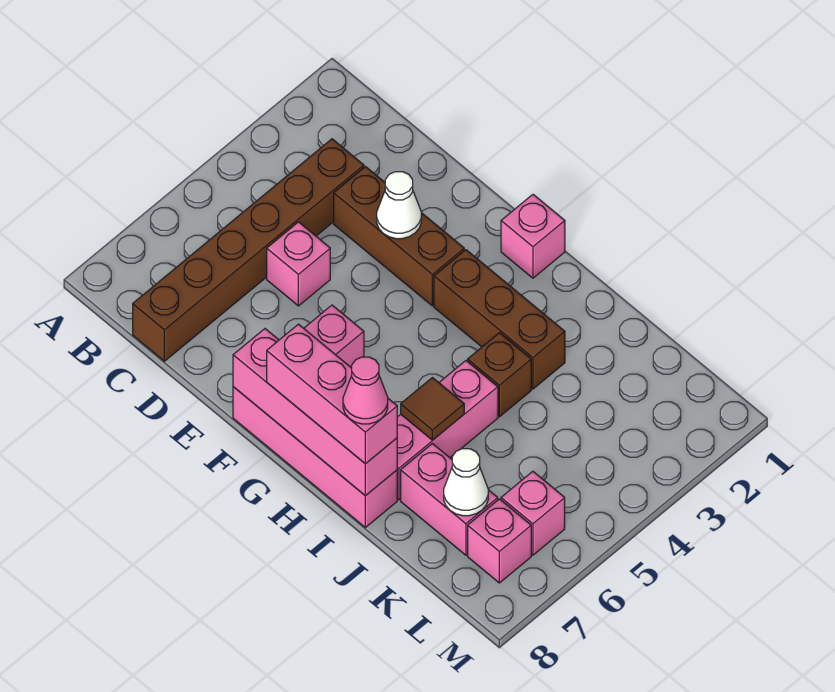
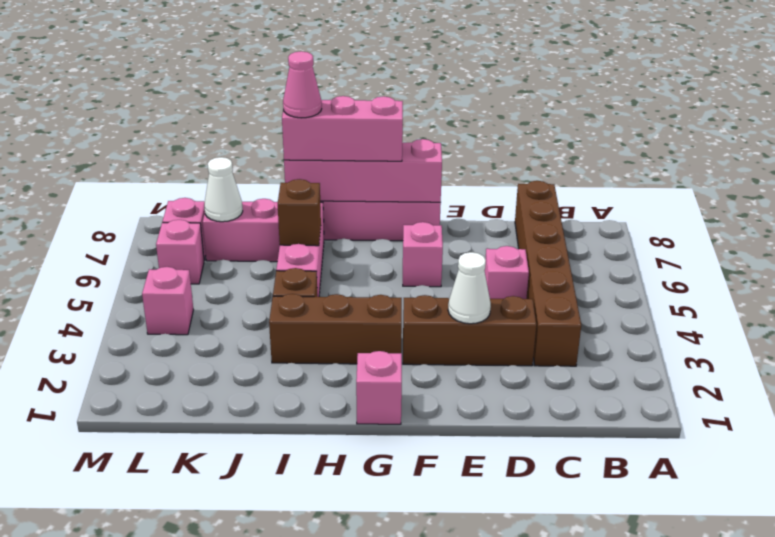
brown 1x1 tile [401,378,464,440] -> brown 1x1 brick [278,179,321,246]
none -> pink 1x1 brick [142,267,193,335]

